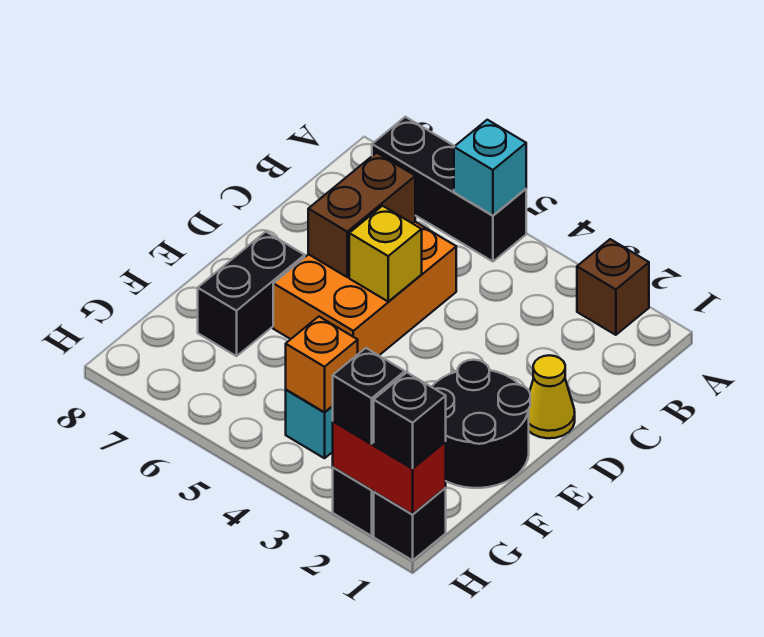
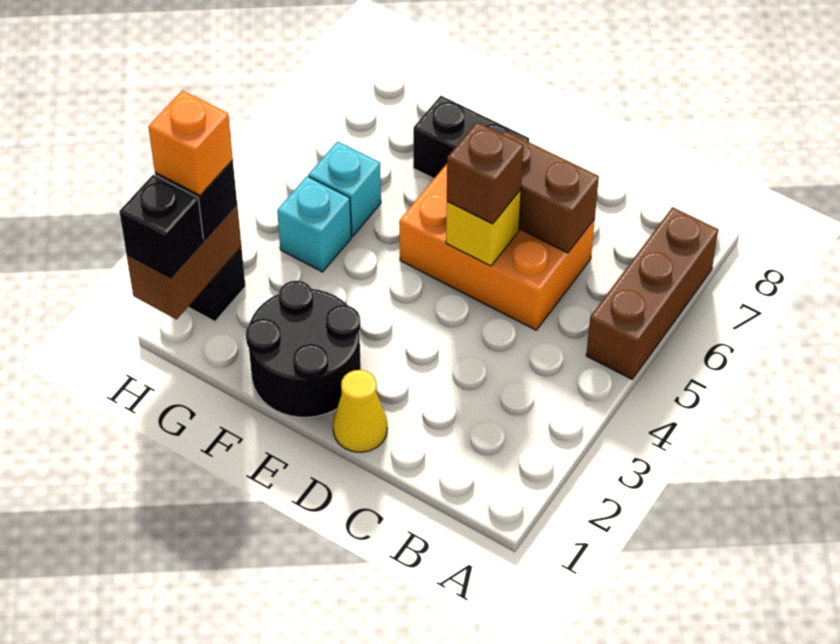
brown 1x1 brick [577,239,649,335] -> brown 1x1 brick moved to [447,122,524,224]
black 1x3 brick [372,117,526,262] -> brown 1x3 brick [586,207,718,379]
cyan 1x1 brick [454,120,526,215] -> cyan 1x1 brick moved to [308,141,381,236]
orange 1x1 brick [286,317,358,412] -> orange 1x1 brick moved to [148,90,233,195]
black 1x1 brick [374,488,446,560] -> none
red 1x2 brick [333,421,446,515] -> brown 1x2 brick [127,205,241,319]

